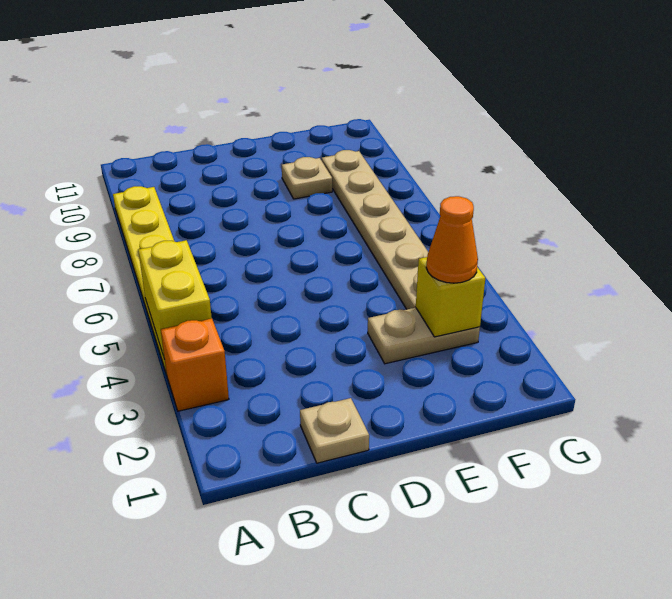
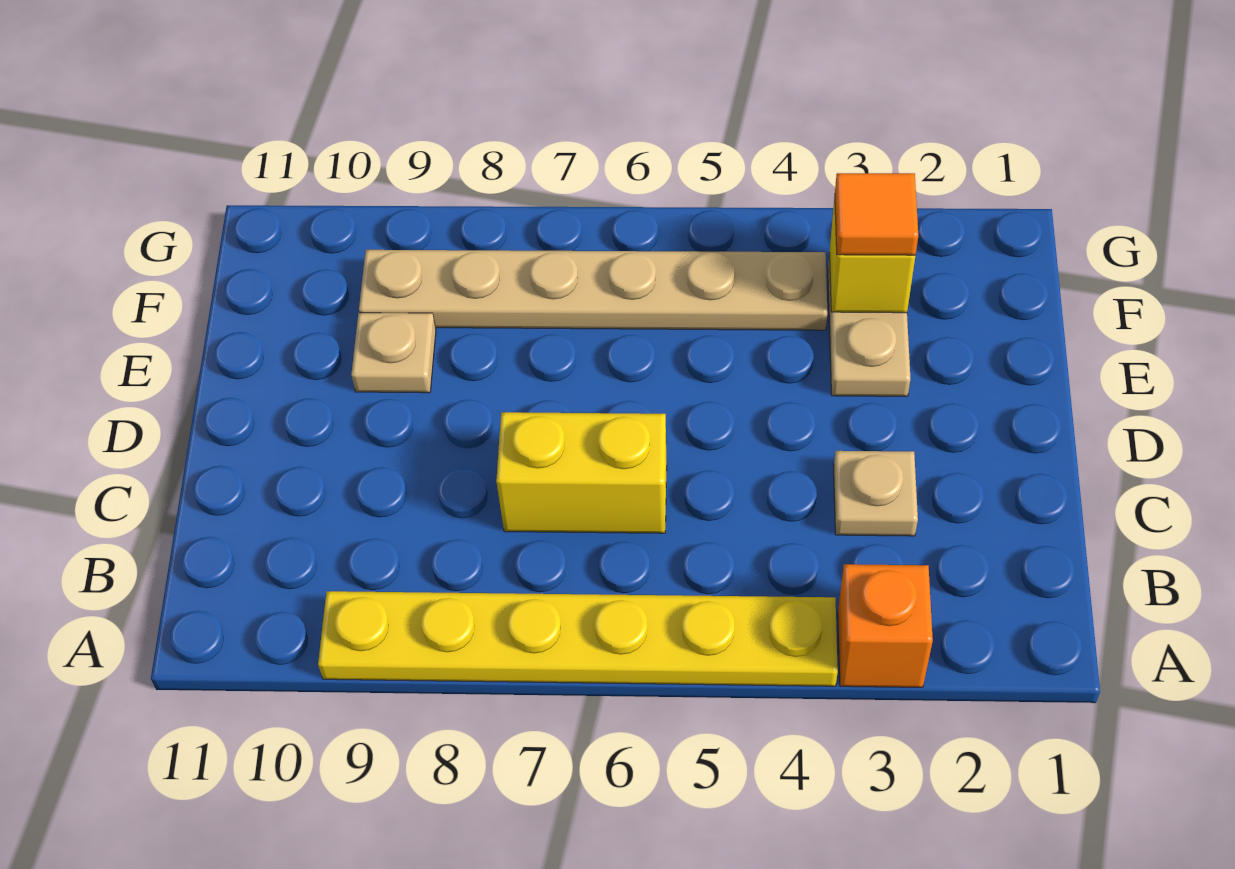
yellow 1x2 brick [138,240,212,359] -> yellow 1x2 brick moved to [496,412,667,533]
tan 1x1 plate [300,398,369,463] -> tan 1x1 plate moved to [834,451,918,536]
orange 1x1 cone [426,196,478,283] -> orange 1x1 tile [835,173,918,255]

